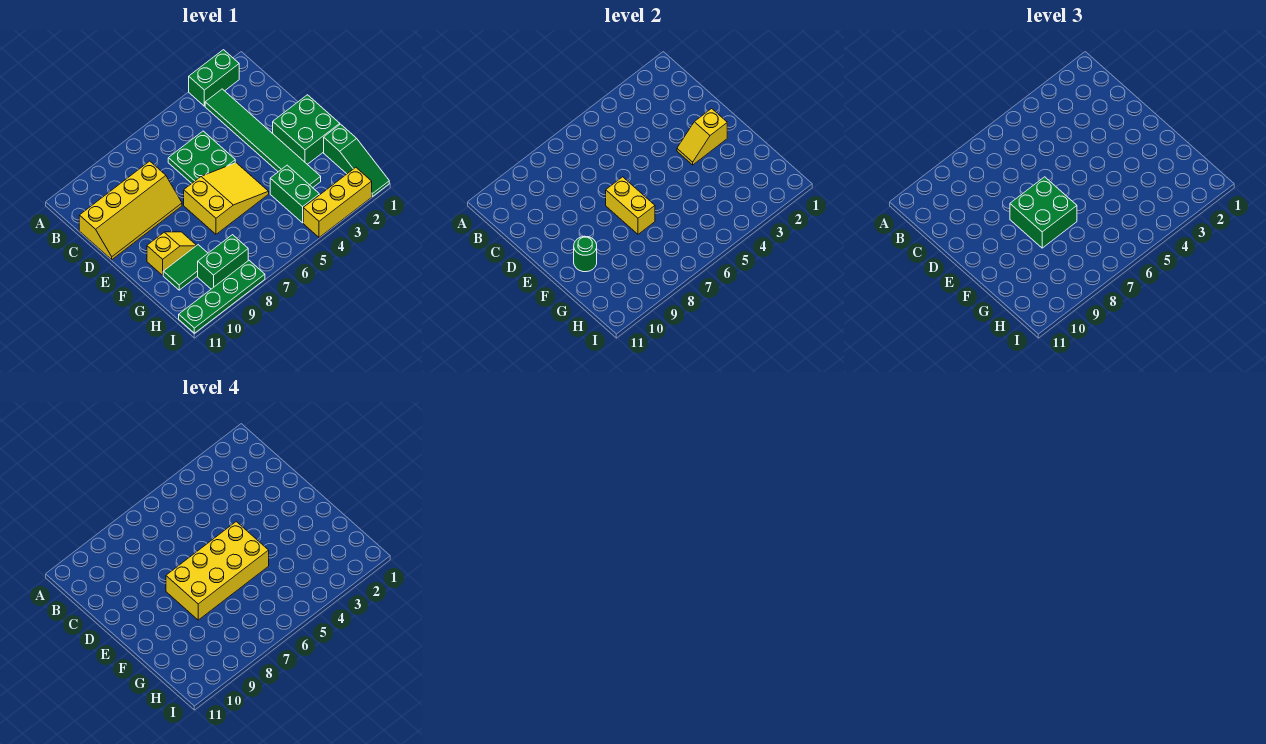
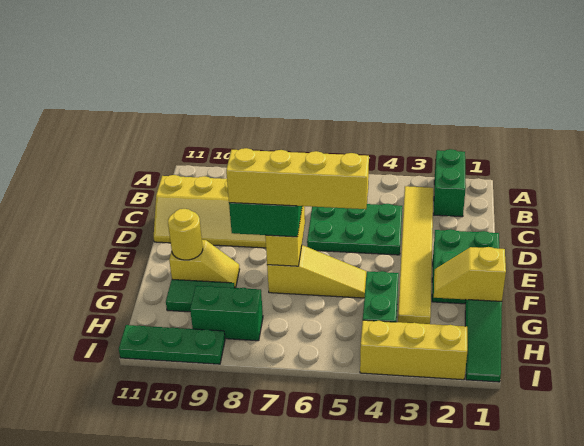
green 1x2 brick [189,50,239,106] -> green 1x2 brick turned to [434,149,466,217]
green 1x6 tile [205,89,321,188] -> yellow 1x6 tile [398,186,433,324]
green 2x2 plate [168,131,235,183] -> green 2x3 plate [307,204,402,255]
yellow 1x2 slope [677,108,727,165] -> yellow 1x2 slope moved to [434,247,506,301]
yellow 2x3 slope [184,163,269,234] -> yellow 1x3 slope [267,245,366,298]
yellow 2x4 brick [166,522,269,620] -> yellow 1x4 brick [226,148,369,209]
green 1x1 round brick [574,236,597,272] -> yellow 1x1 round brick [168,209,203,260]
green 1x4 plate [179,261,265,333] -> green 1x3 plate [119,325,225,364]

